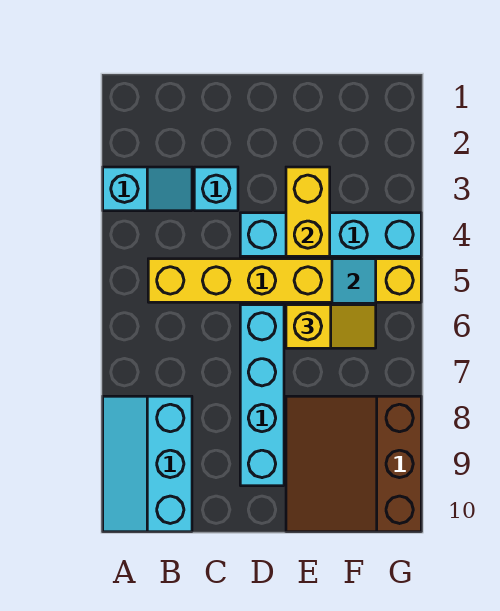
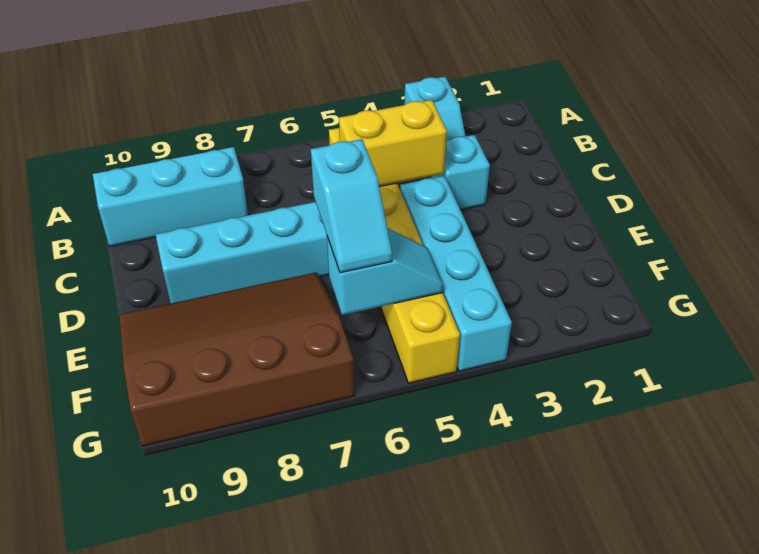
yellow 1x2 brick [286,167,330,256] -> yellow 1x2 brick moved to [339,100,447,187]
yellow 1x2 slope [286,305,376,348] -> cyan 1x2 slope [311,139,392,273]
brown 3x3 slope [286,396,421,532] -> brown 3x4 slope [120,272,354,446]

